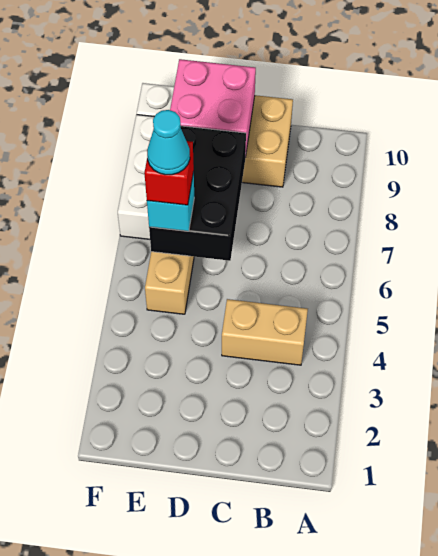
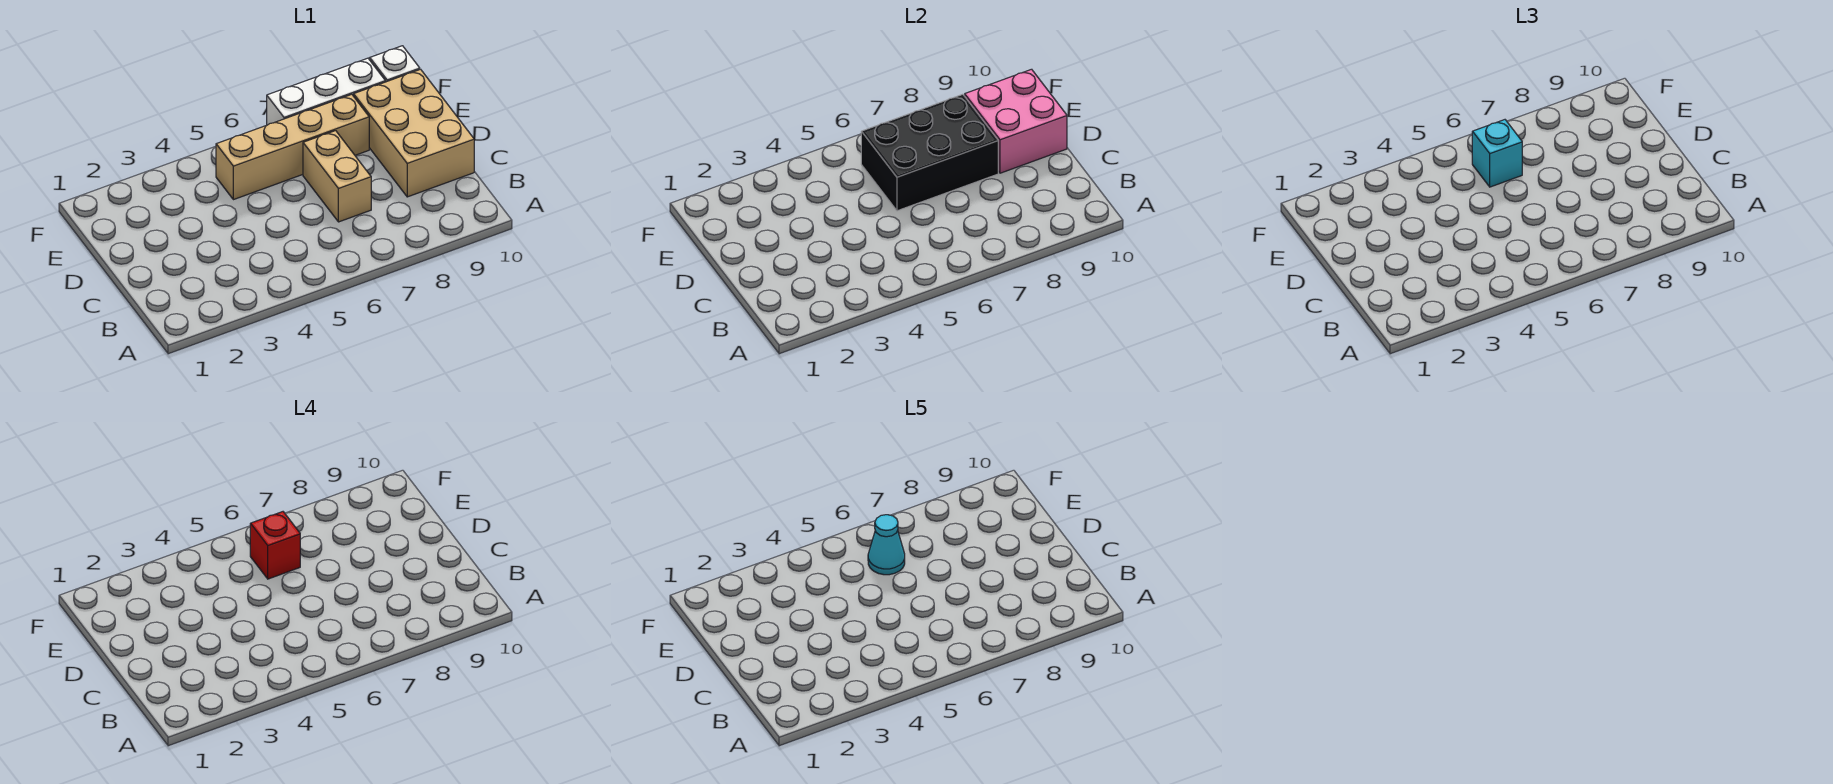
tan 1x2 brick [222,299,308,365] -> tan 1x2 brick moved to [303,131,371,222]

